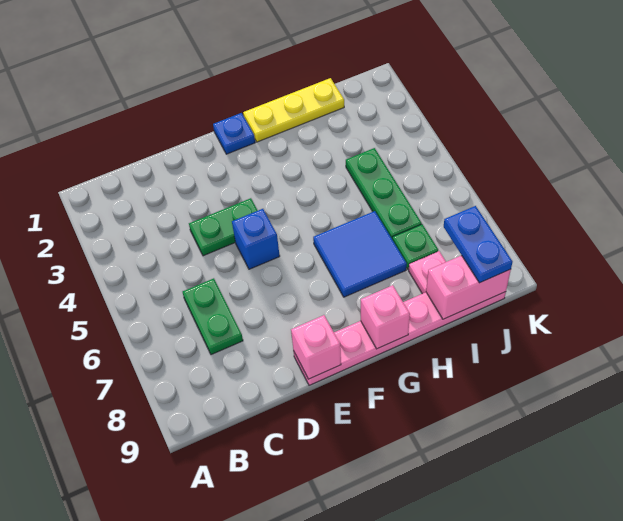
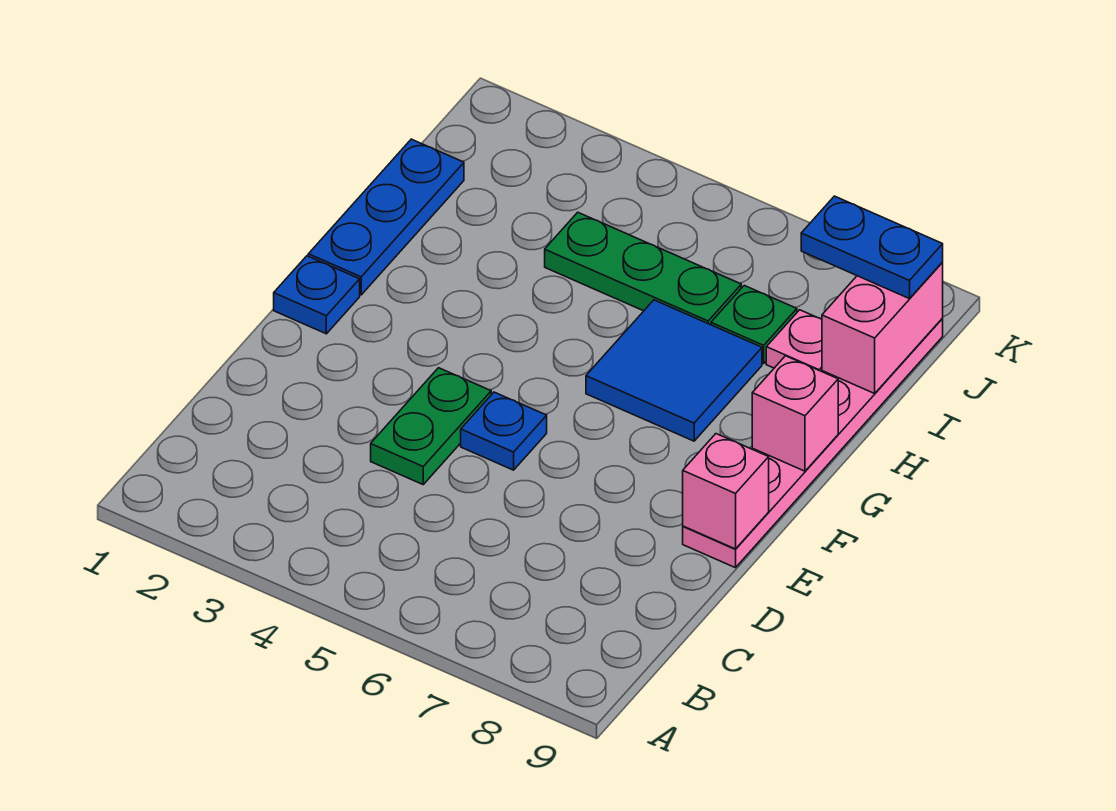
green 1x2 plate [183,278,243,355] -> none
blue 1x1 brick [232,209,280,269] -> blue 1x1 plate [461,392,547,470]
yellow 1x3 plate [243,78,344,142] -> blue 1x3 plate [308,139,464,295]

